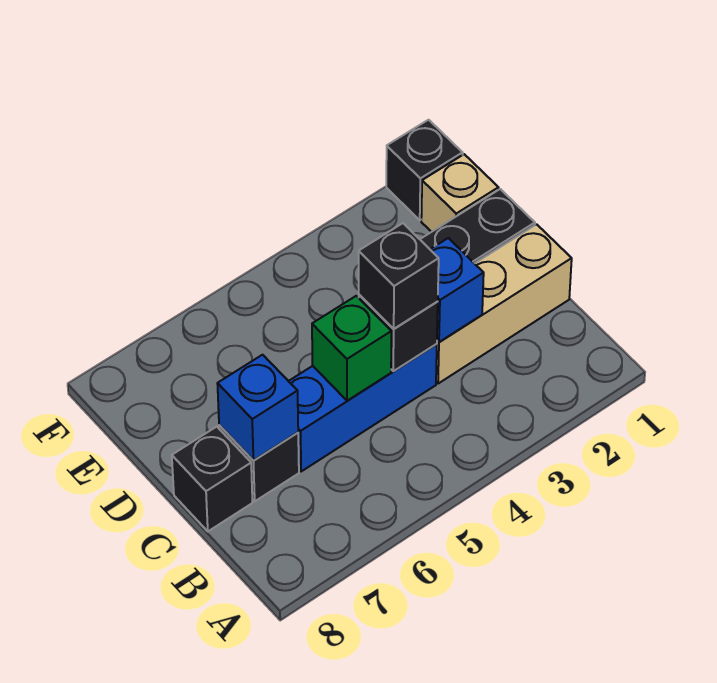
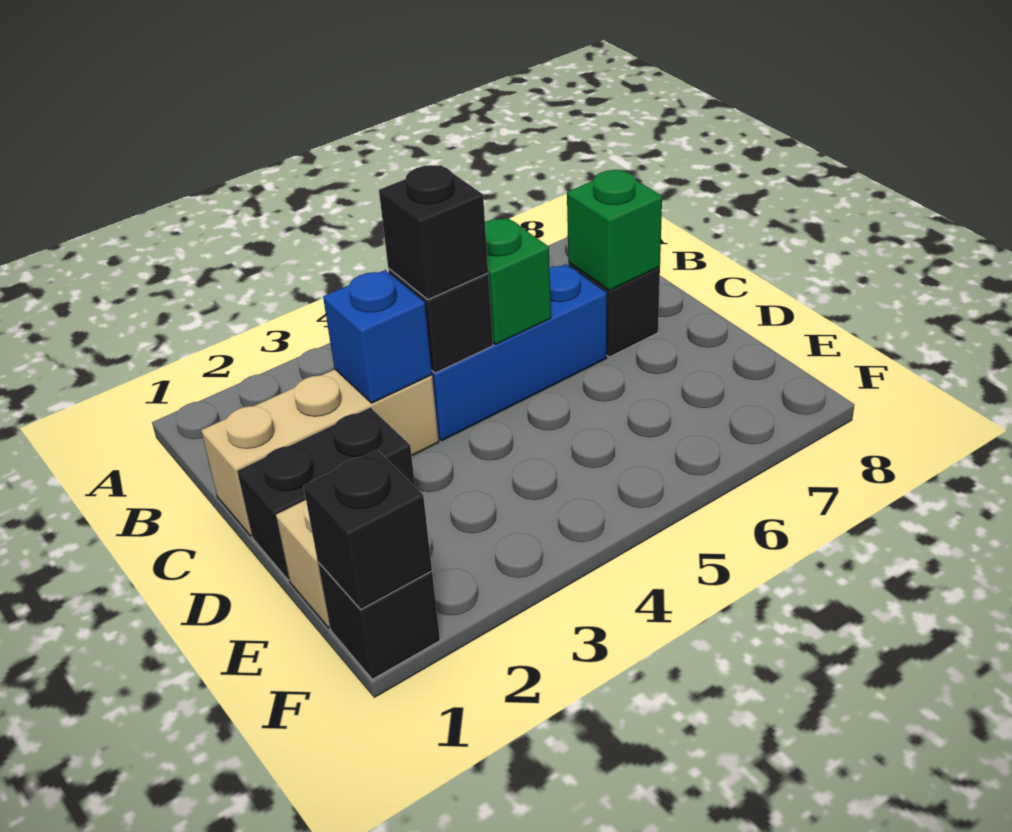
blue 1x1 brick [217,355,298,460] -> green 1x1 brick [567,170,662,290]
black 1x1 brick [172,427,252,531] -> black 1x1 brick moved to [303,450,432,609]

